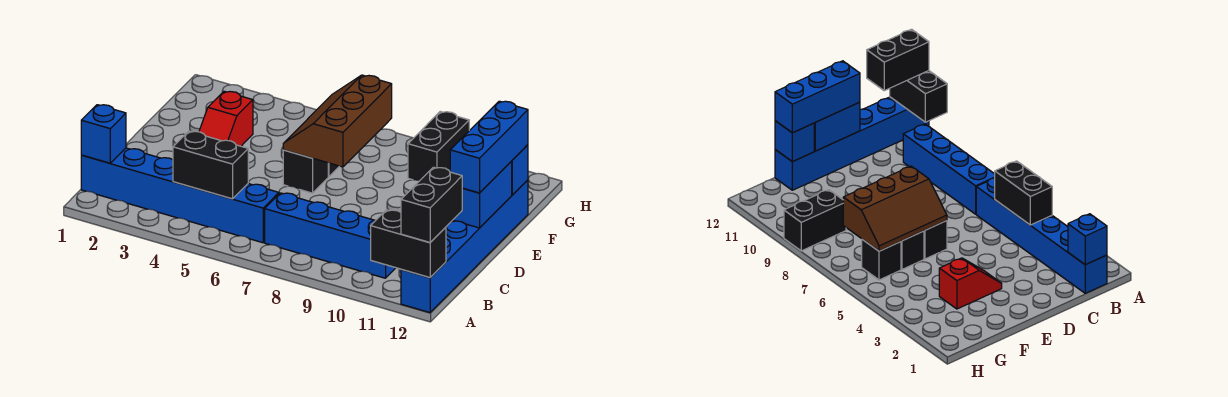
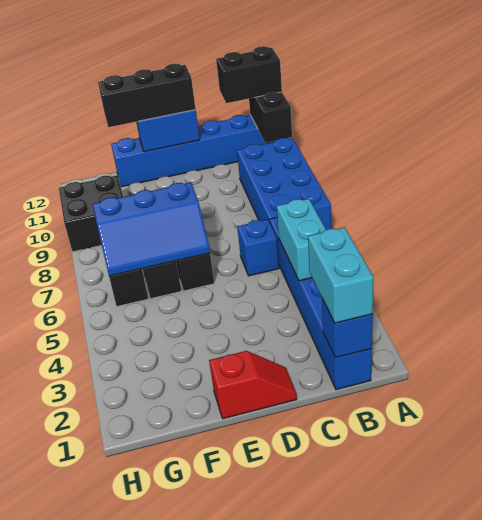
none -> cyan 1x2 brick [308,228,373,323]
black 1x2 brick [173,131,248,199] -> cyan 1x2 brick [277,199,326,281]
blue 1x4 brick [265,193,395,278] -> blue 2x4 brick [237,138,331,230]
blue 1x3 brick [450,101,528,193] -> black 1x3 brick [98,64,196,127]
red 1x2 slope [199,91,253,146] -> red 1x2 slope moved to [209,351,297,419]
brown 2x3 slope [283,75,392,167] -> blue 2x3 slope [93,183,210,276]
blue 1x1 brick [512,145,528,195] -> blue 1x1 brick moved to [237,219,279,276]
black 1x2 brick [408,112,469,181] -> black 2x2 brick [59,175,123,252]

